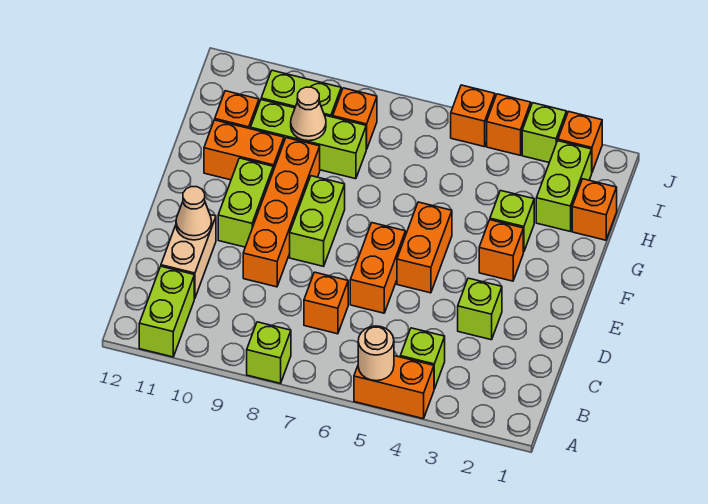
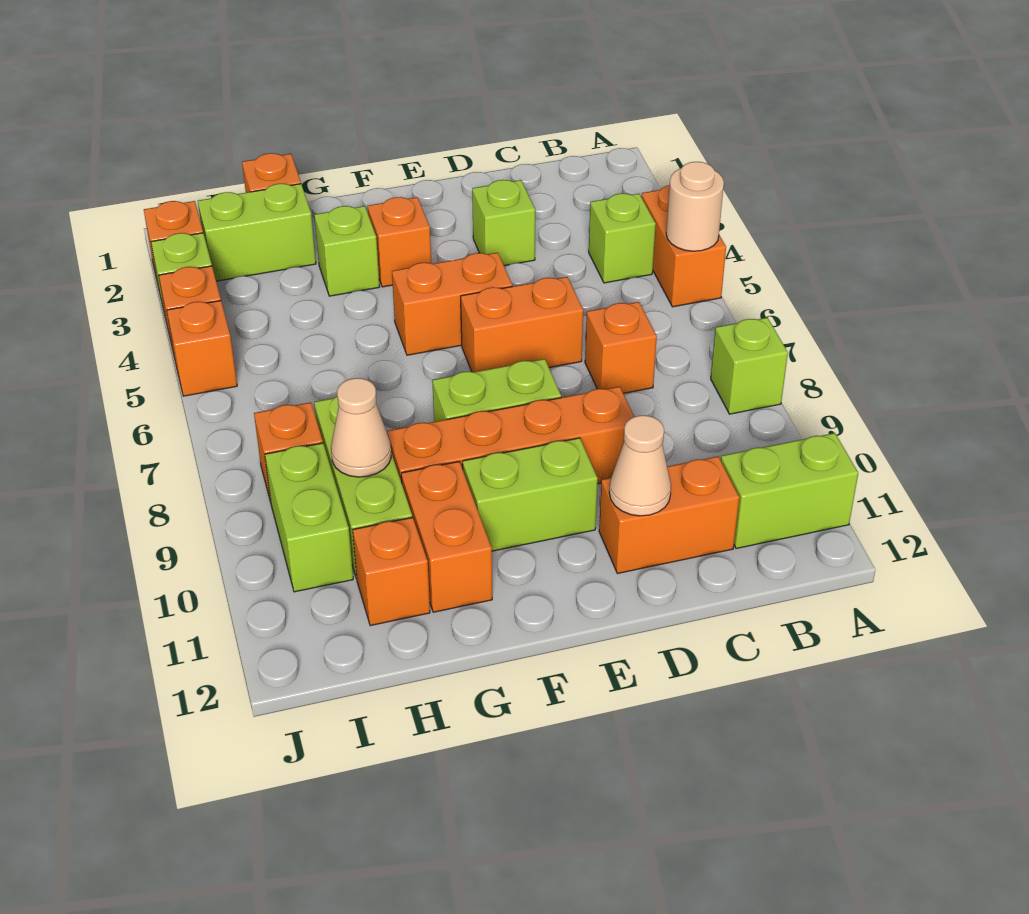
tan 1x2 brick [161,215,216,299] -> orange 1x2 brick [599,456,739,574]

